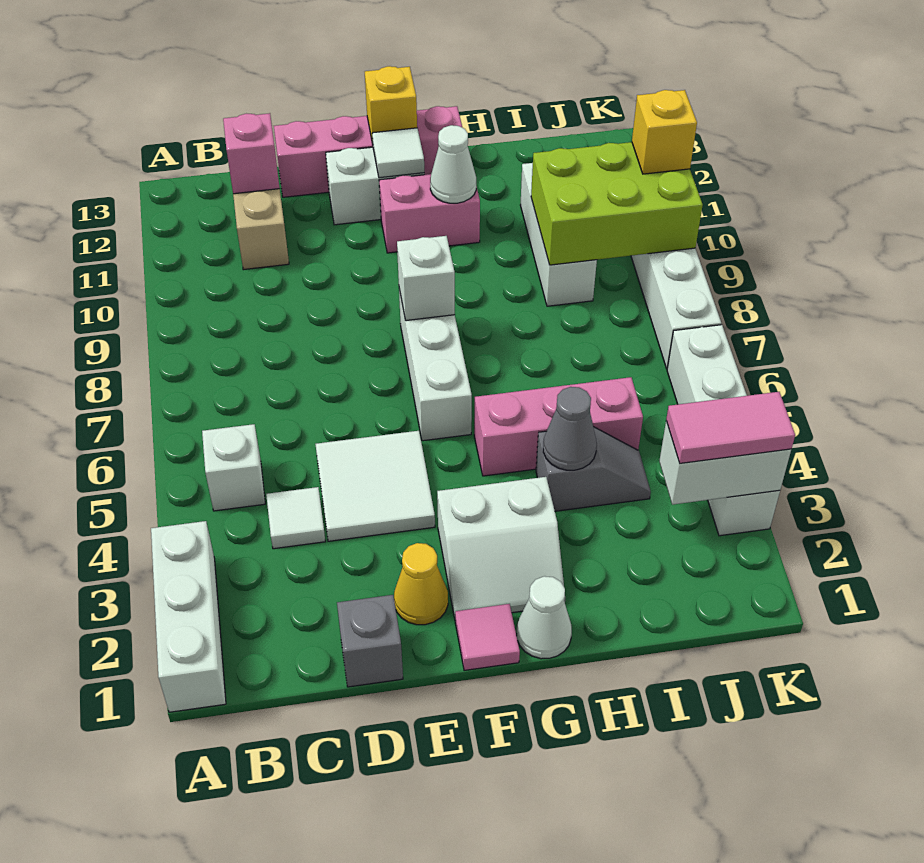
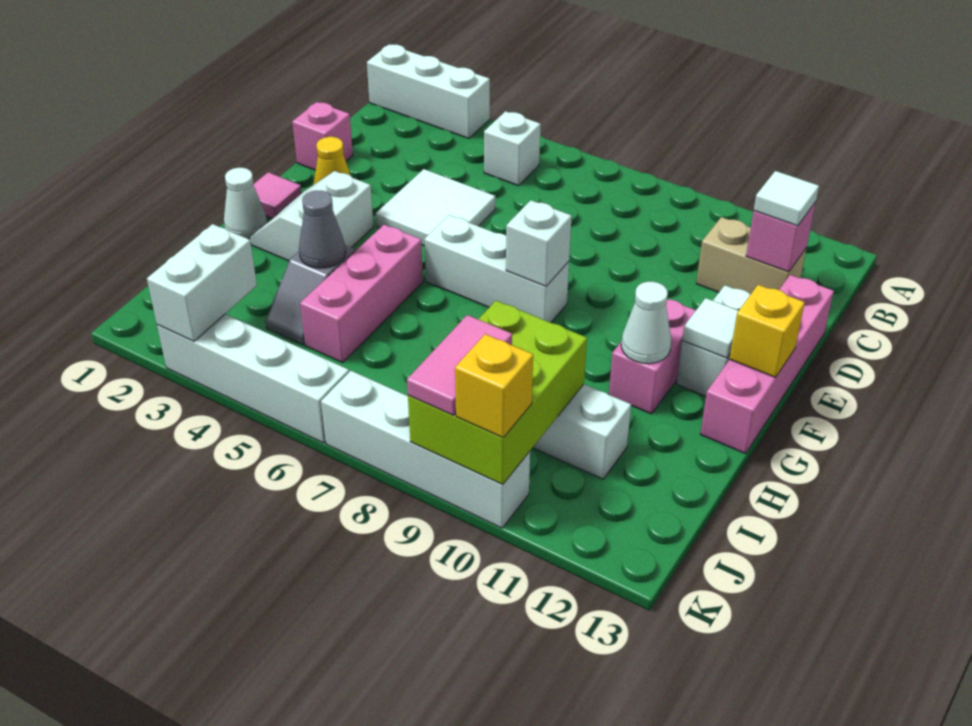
white 1x1 tile [266,487,325,549] -> white 1x1 tile moved to [754,171,819,226]
grey 1x1 brick [337,595,403,687] -> pink 1x1 brick [292,102,353,170]
pink 1x2 tile [666,392,795,463] -> pink 1x2 tile moved to [407,315,512,415]

